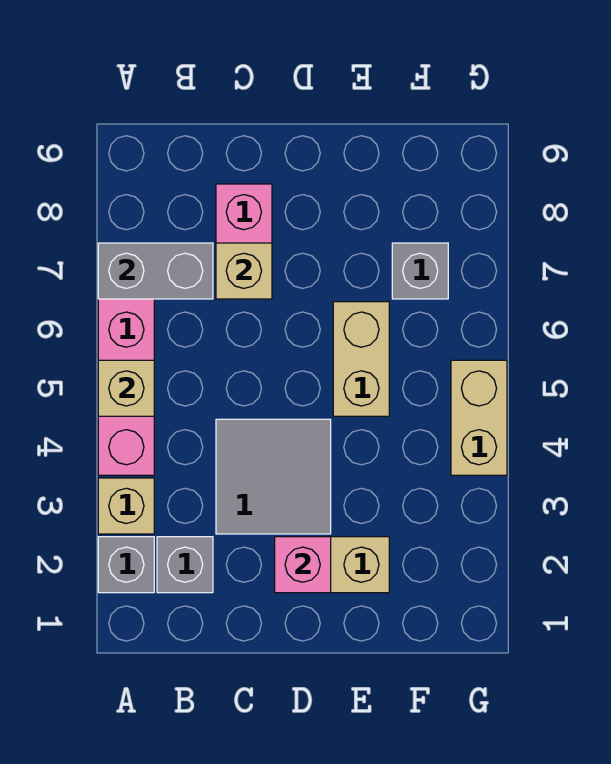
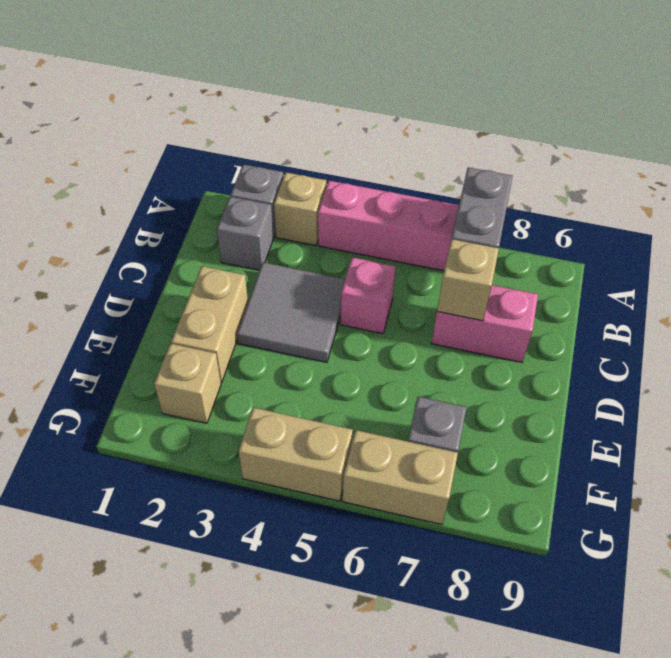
tan 1x1 brick [98,360,154,416] -> tan 1x1 brick moved to [154,344,221,423]
pink 1x1 brick [275,537,331,593] -> pink 1x1 brick moved to [340,257,396,334]
tan 1x2 brick [333,302,389,416] -> tan 1x2 brick moved to [342,430,458,525]

